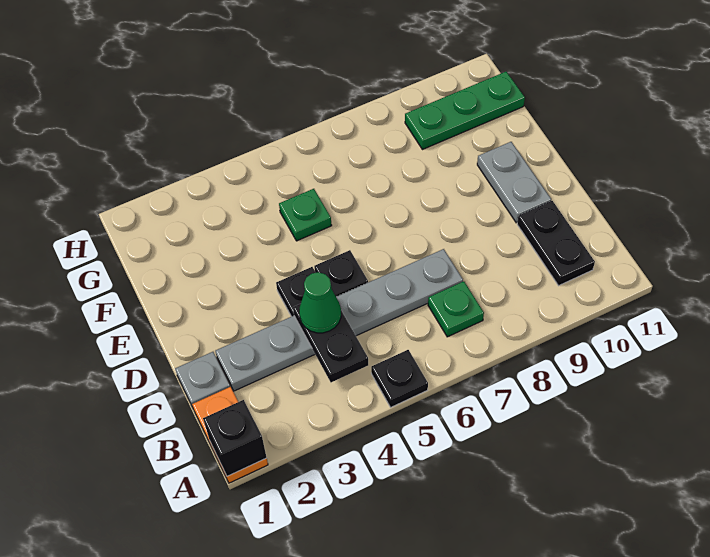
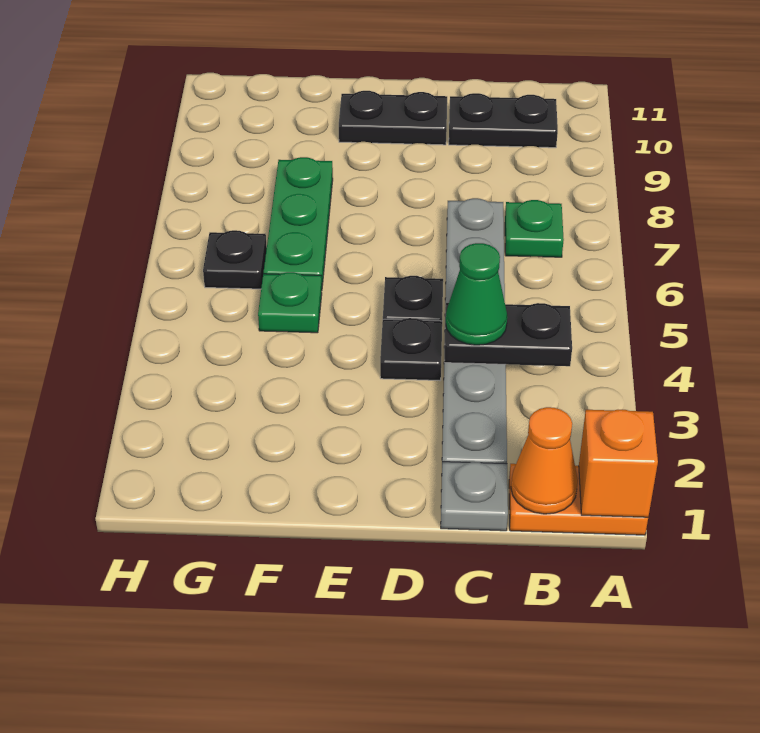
black 1x1 brick [203,400,267,476] -> orange 1x1 brick [579,410,658,517]
black 1x1 plate [371,350,428,407] -> black 1x1 plate moved to [203,230,267,289]
none -> orange 1x1 cone [511,407,578,514]
grey 1x2 plate [477,142,551,223] -> black 1x2 plate [339,91,447,145]
green 1x3 plate [405,72,525,150] -> green 1x3 plate moved to [264,157,333,285]

